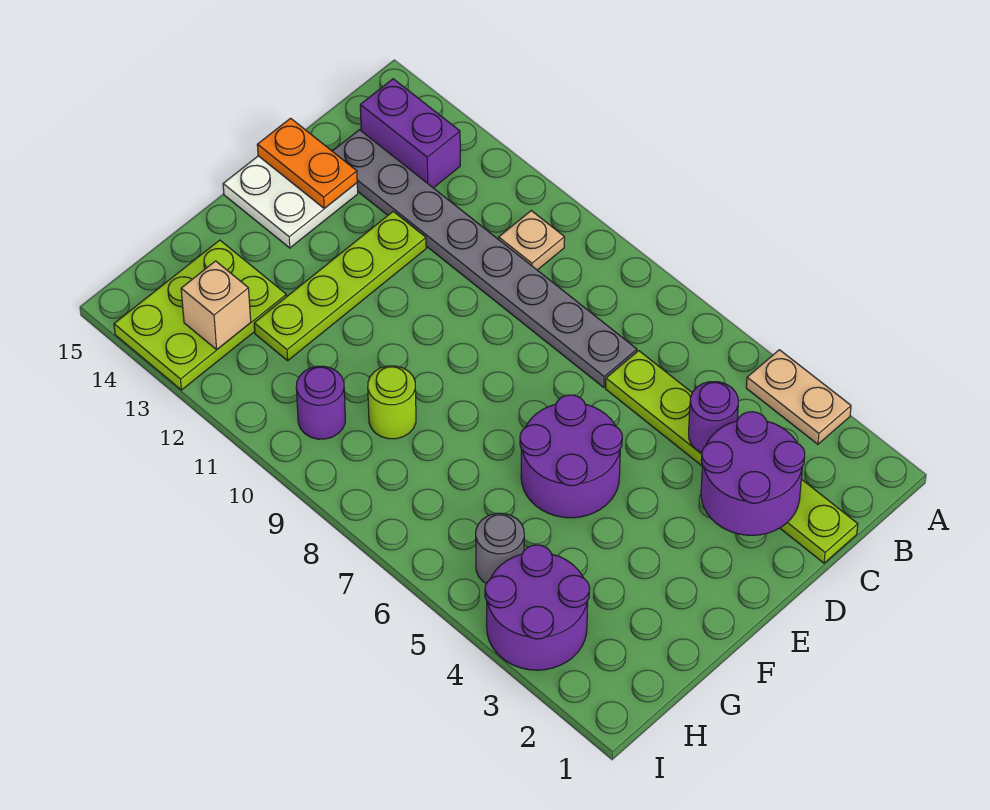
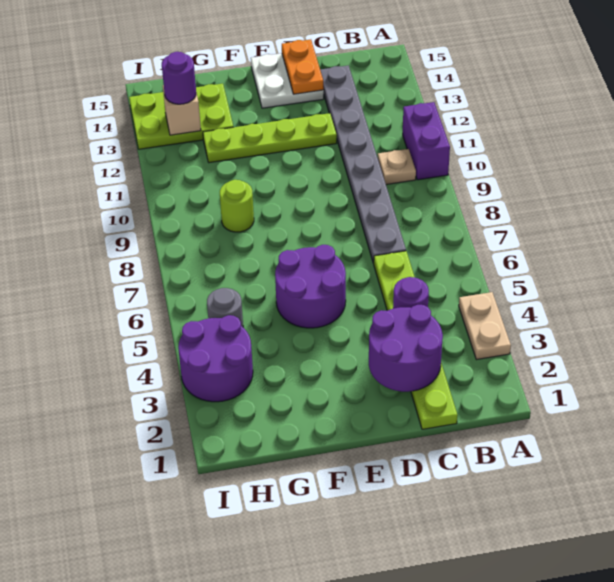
purple 1x2 brick [360,79,460,188] -> purple 1x2 brick moved to [403,102,450,180]
purple 1x1 round brick [296,366,345,439] -> purple 1x1 round brick moved to [162,52,196,104]

